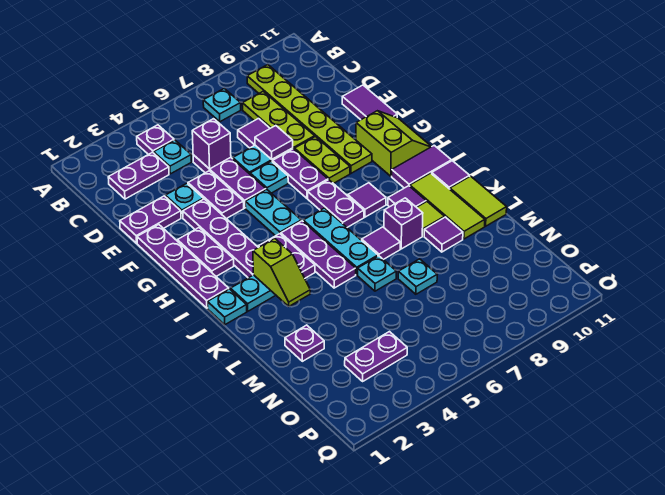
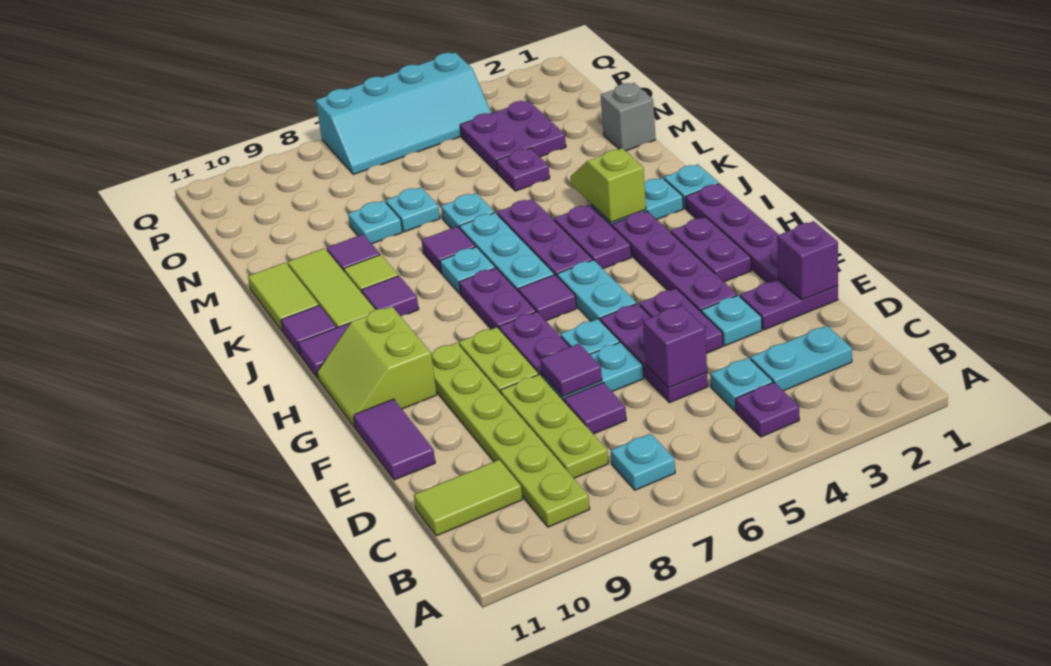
purple 1x2 plate [108,152,169,199] -> cyan 1x2 plate [750,326,852,391]
none -> lime 1x2 tile [414,460,523,536]
purple 1x1 tile [348,183,386,217] -> purple 1x1 tile moved to [518,275,577,321]
none -> cyan 1x1 plate [440,247,495,294]
purple 1x1 brick [384,198,423,249] -> purple 1x1 brick moved to [777,221,838,300]
none -> grey 1x1 brick [601,83,656,151]
purple 1x1 plate [285,325,324,361] -> purple 1x1 plate moved to [496,148,550,191]
none -> cyan 1x1 plate [348,201,402,244]
purple 1x2 plate [345,332,407,381] -> purple 2x2 plate [460,101,566,172]
none -> cyan 2x4 slope [316,53,491,174]

